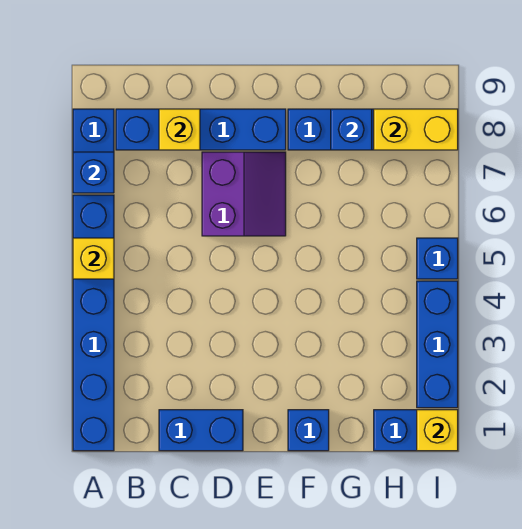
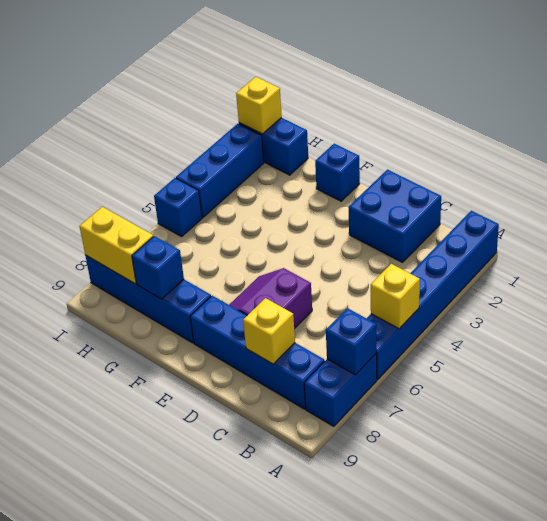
blue 1x2 brick [159,410,243,451] -> blue 2x2 brick [349,170,441,262]

